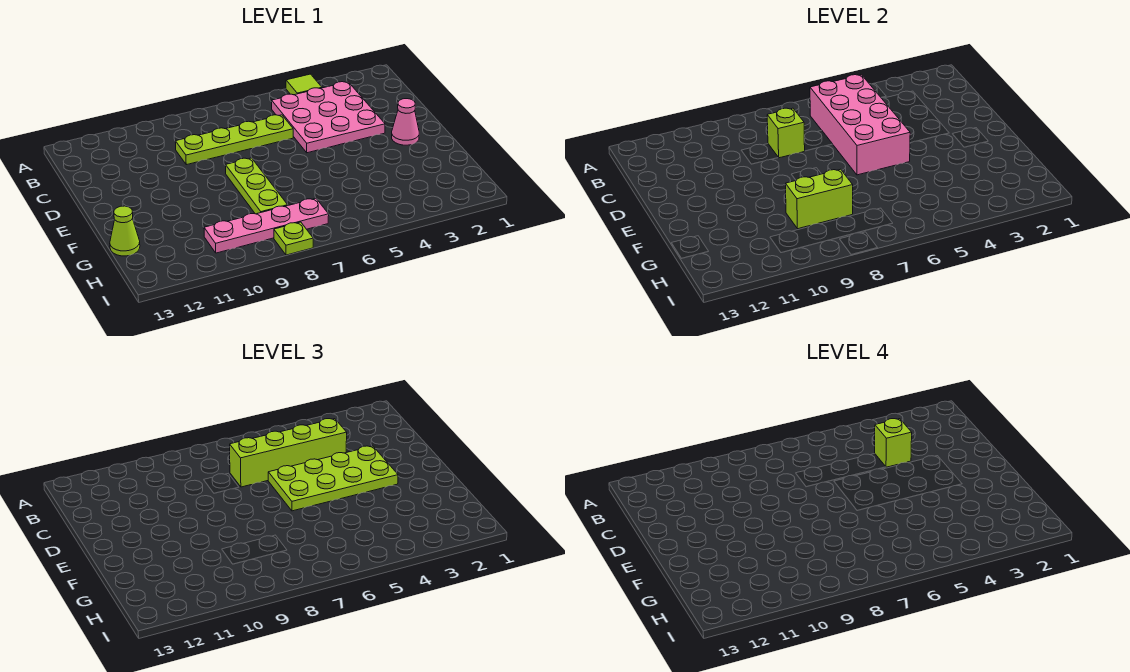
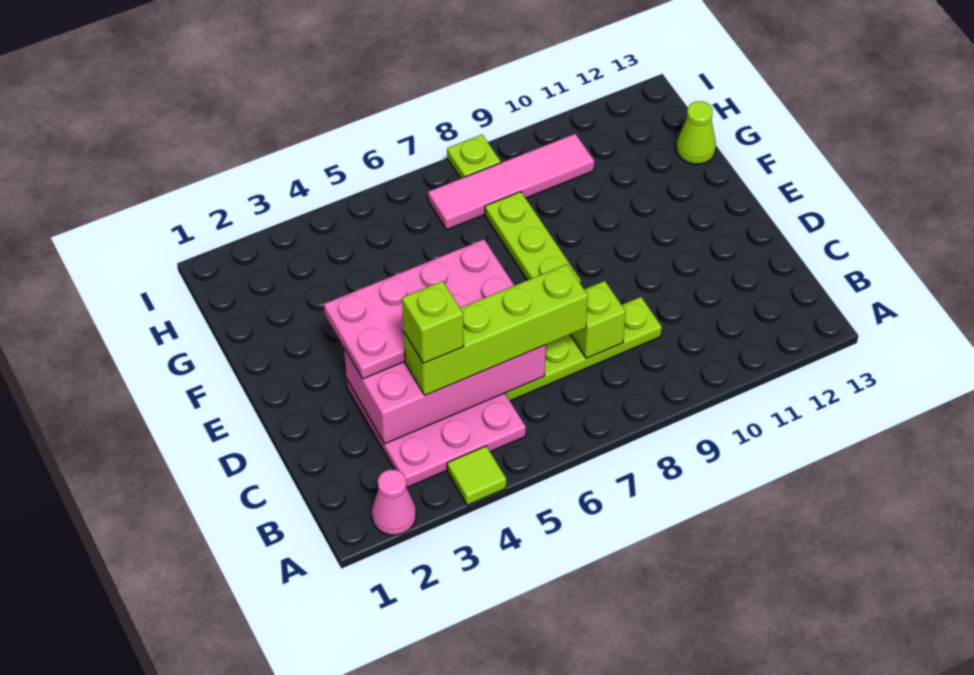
pink 2x4 brick [810,75,910,175] -> pink 2x4 brick turned to [344,345,546,444]
lime 2x4 plate [268,446,398,511] -> pink 2x4 plate [324,239,514,379]
pink 1x1 cone [392,99,419,145] -> pink 1x1 cone moved to [372,469,416,535]
lime 1x2 brick [786,169,853,229] -> none
pink 1x4 plate [204,199,329,253] -> pink 1x4 tile [428,134,594,230]

